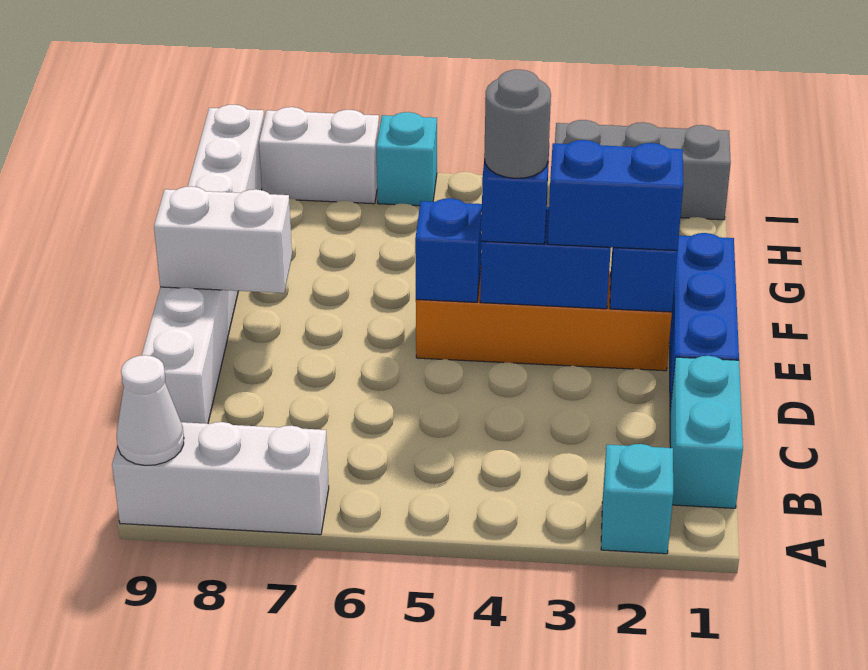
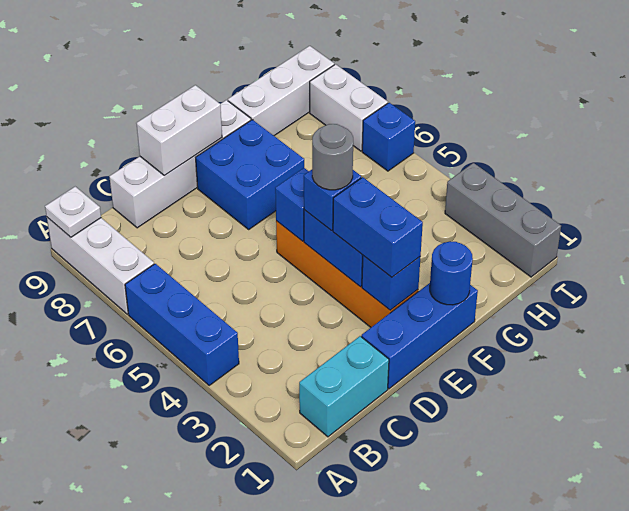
cyan 1x1 brick [601,444,673,554] -> none
none -> blue 1x3 brick [125,264,239,385]
white 1x1 cone [117,355,184,465] -> white 1x1 plate [45,187,101,237]
none -> blue 2x2 brick [196,120,304,229]
white 1x2 brick [154,186,292,293] -> white 1x2 brick turned to [136,85,222,176]
none -> blue 1x1 round brick [430,242,473,305]
cyan 1x1 brick [376,112,437,206] -> blue 1x1 brick [362,103,415,171]

